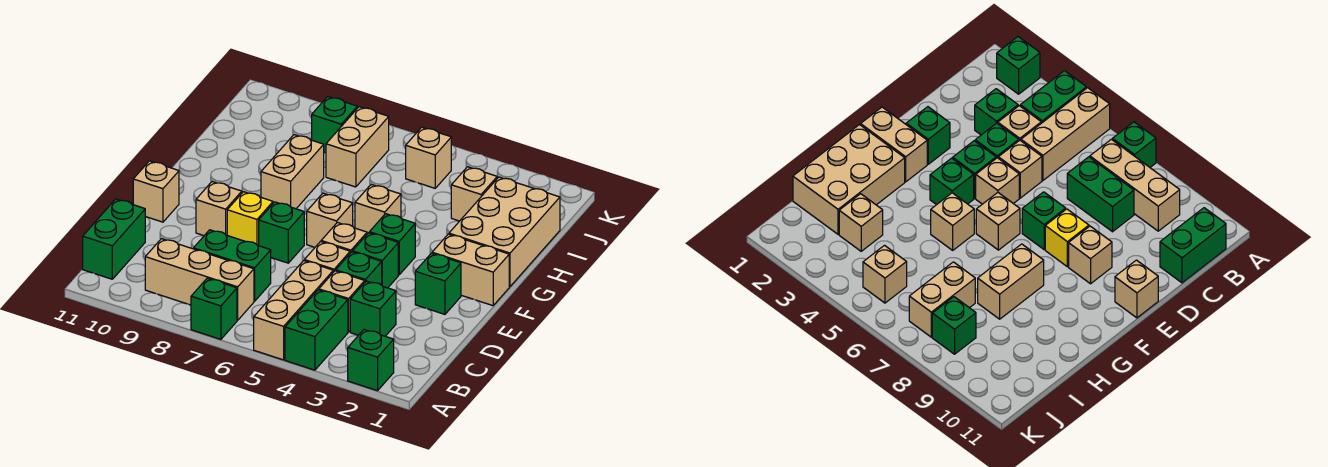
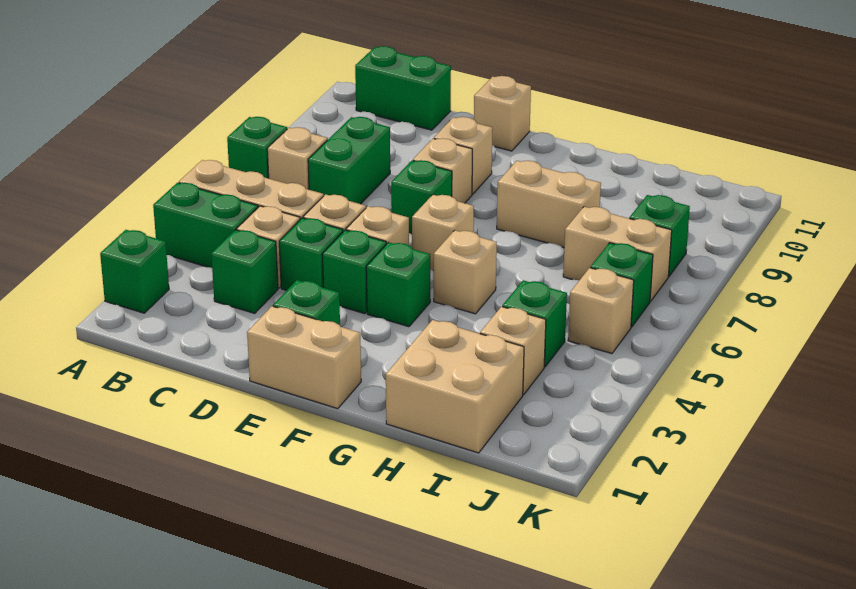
tan 1x3 brick [145,239,254,320] -> tan 1x1 brick [267,127,328,190]
yellow 1x1 brick [227,192,273,246] -> tan 1x1 brick [413,138,472,203]
tan 1x2 brick [432,234,509,306] -> tan 1x2 brick turned to [247,306,361,409]
tan 2x3 brick [449,177,560,287] -> tan 2x2 brick [386,320,524,453]
none -> green 1x1 brick [502,280,567,367]
none -> green 1x1 brick [590,243,653,327]

